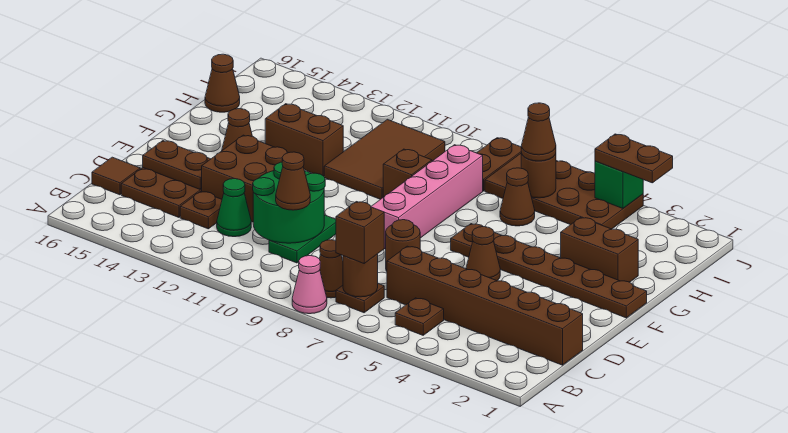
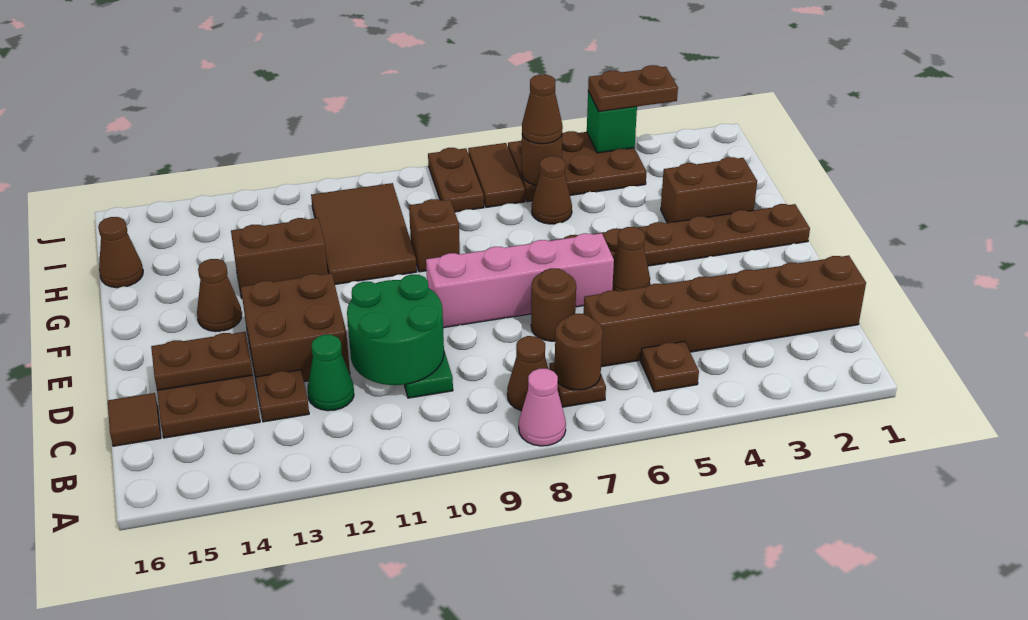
brown 1x1 brick [336,202,384,263] -> none
brown 1x1 cone [276,152,310,210] -> none
pink 1x4 brick [371,145,483,249] -> pink 1x4 brick turned to [426,233,614,328]

